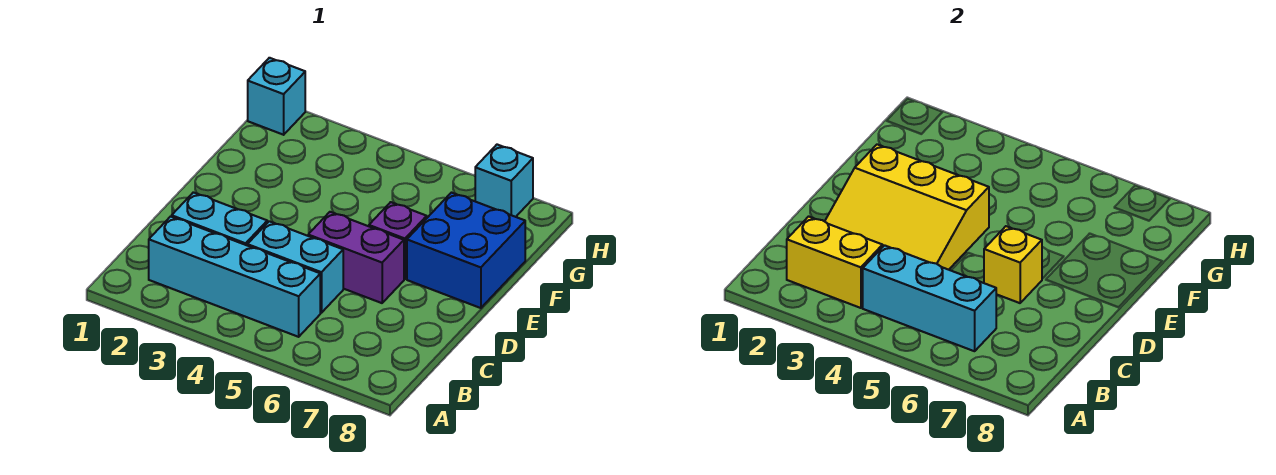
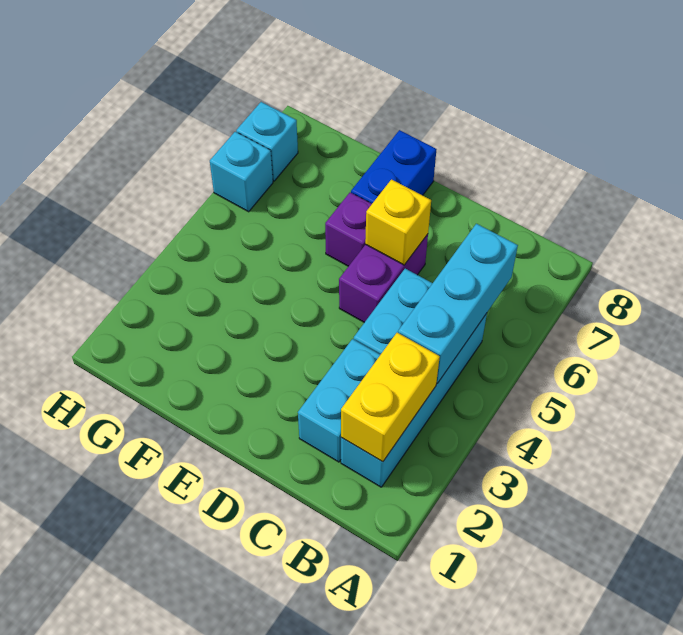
yellow 3x3 slope [825,144,989,270] -> none
blue 2x2 brick [407,193,525,308] -> blue 1x2 brick [351,130,437,204]
cyan 1x1 brick [248,58,305,135] -> cyan 1x1 brick moved to [210,132,273,212]

